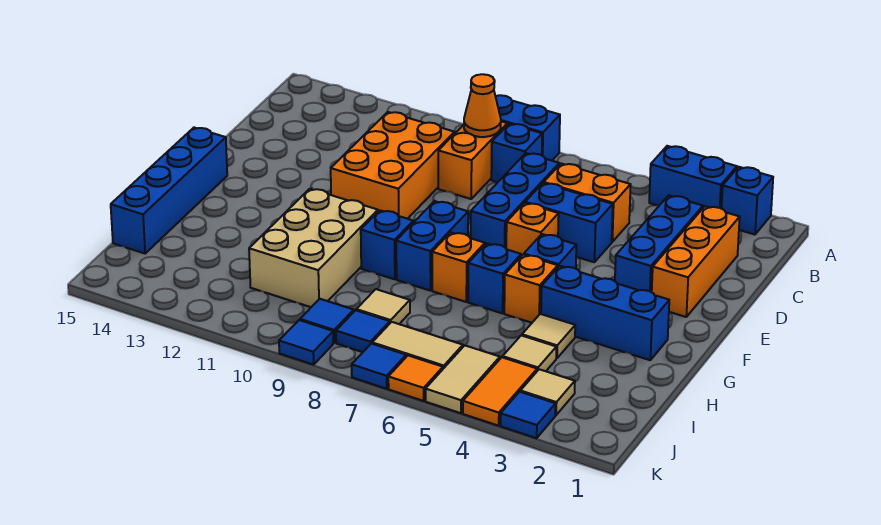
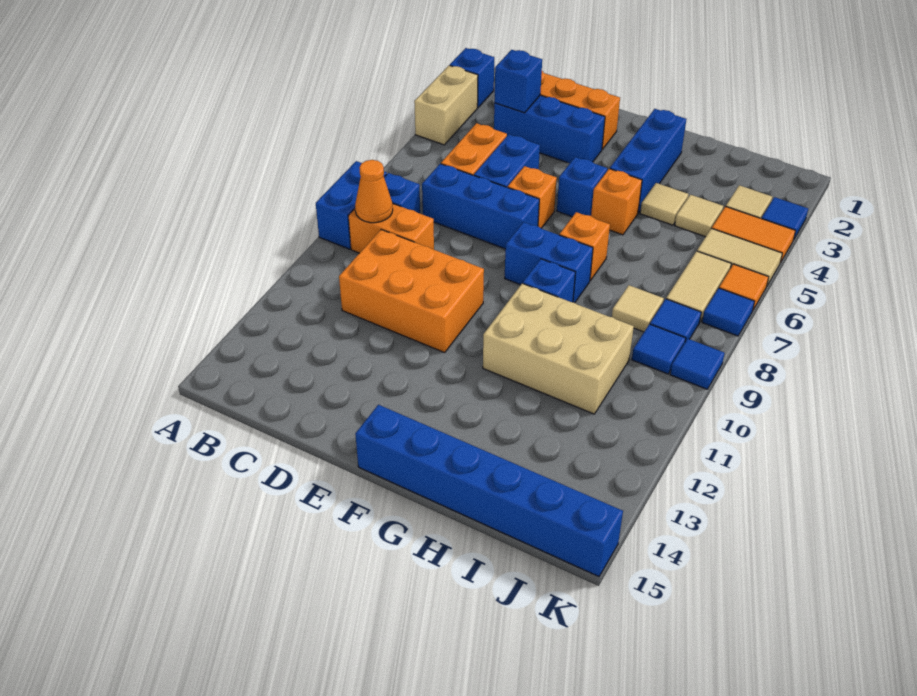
blue 1x2 brick [649,146,737,208] -> tan 1x2 brick [414,65,478,145]
blue 1x4 brick [111,128,227,254] -> blue 1x6 brick [355,405,623,577]
blue 1x1 brick [468,244,521,313] -> blue 1x1 brick moved to [494,50,542,113]

